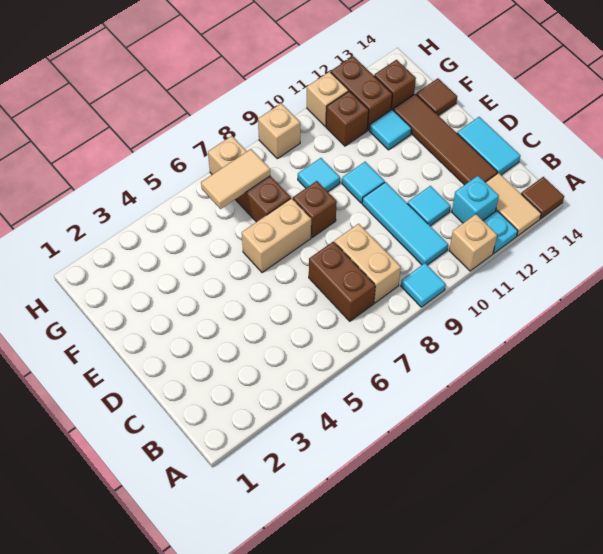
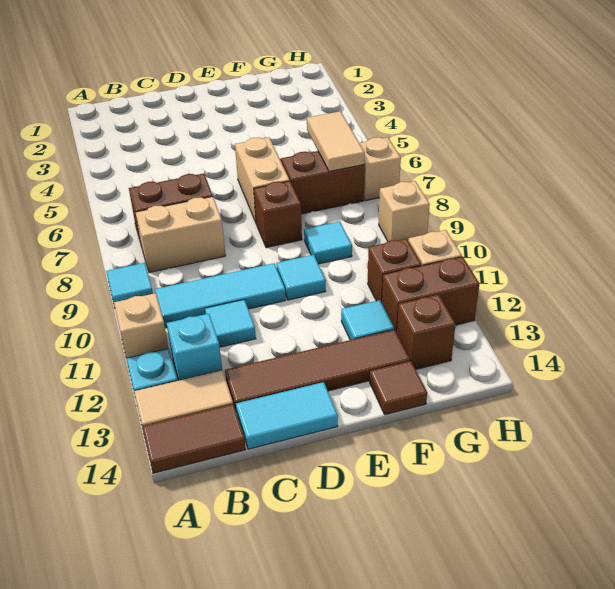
brown 1x1 tile [521,177,564,219] -> brown 1x2 tile [142,404,246,473]

